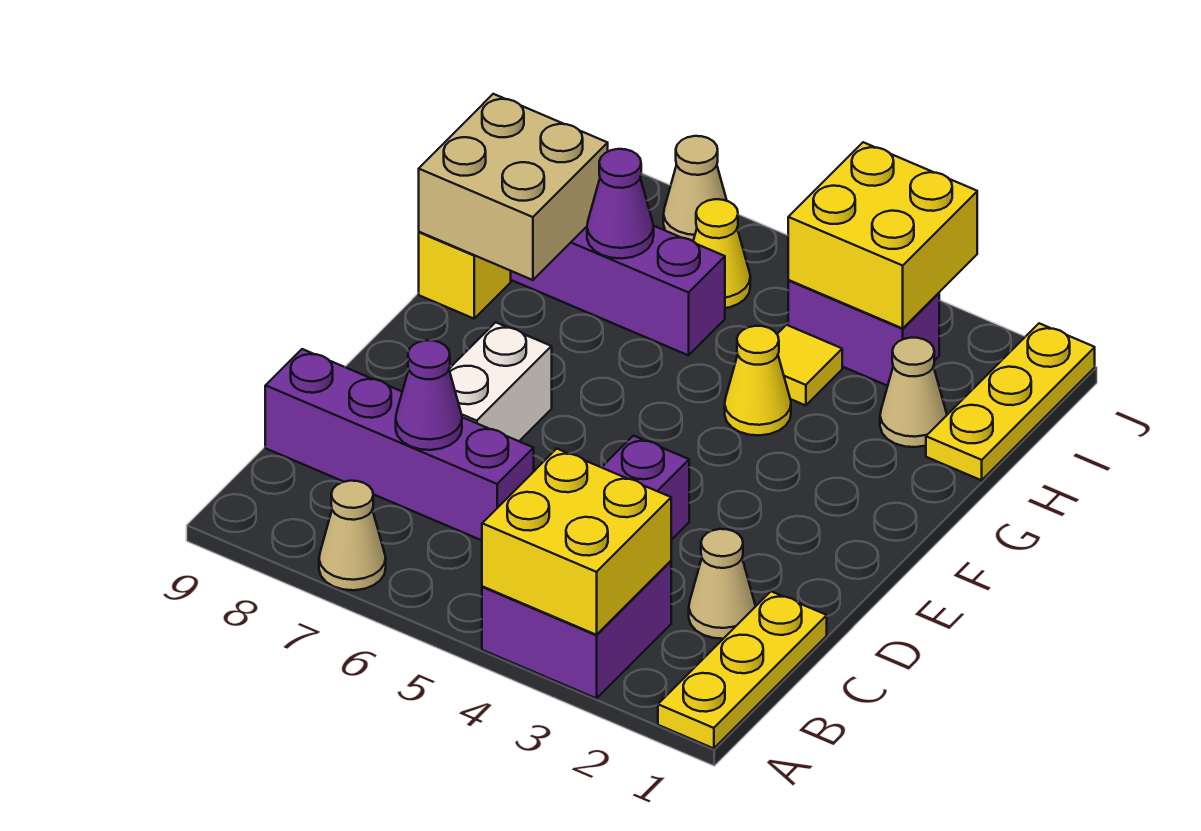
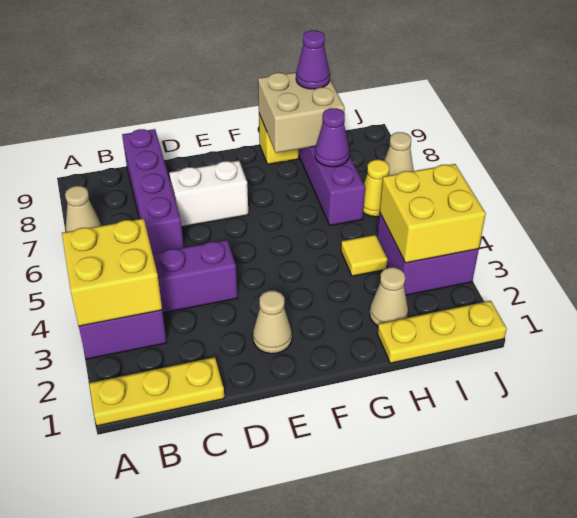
tan 1x1 cone [689,529,755,639] -> tan 1x1 cone moved to [253,291,292,354]
purple 1x1 cone [396,340,462,450] -> purple 1x1 cone moved to [296,30,330,89]
yellow 1x1 cone [725,326,791,435] -> none
purple 1x2 brick [788,280,939,386] -> purple 2x2 brick [377,213,479,295]

